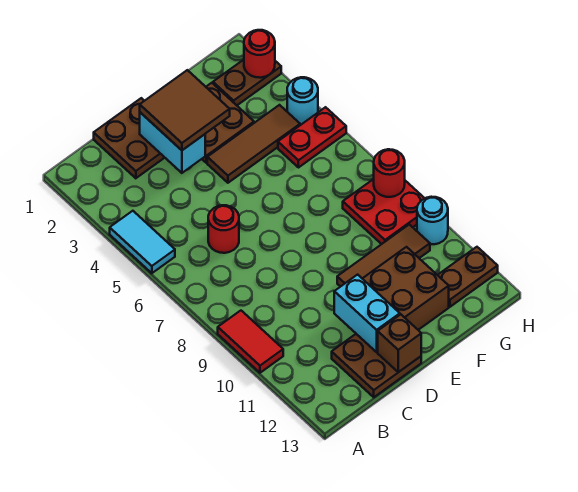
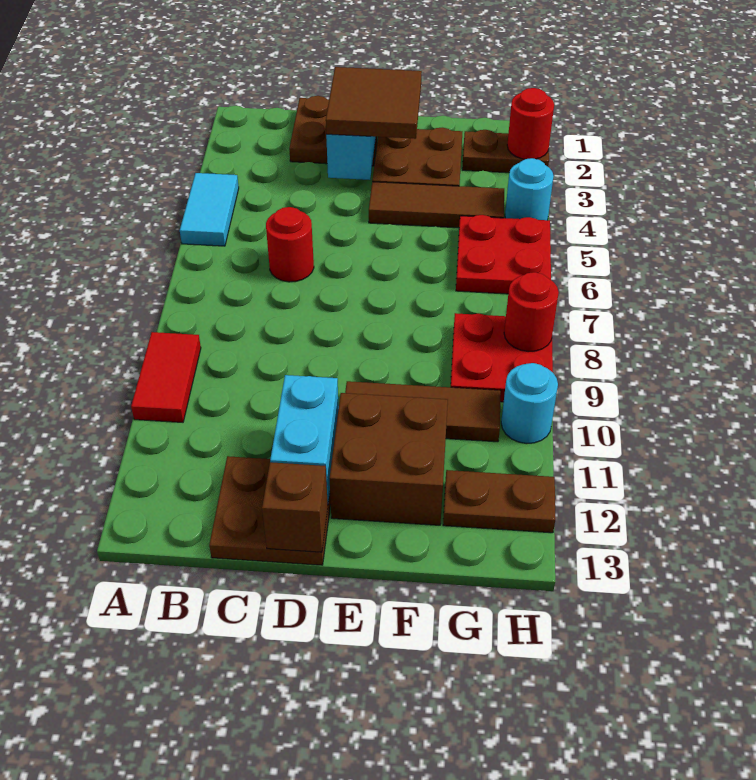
red 1x2 plate [278,107,346,168] -> red 2x2 plate [456,215,551,294]

